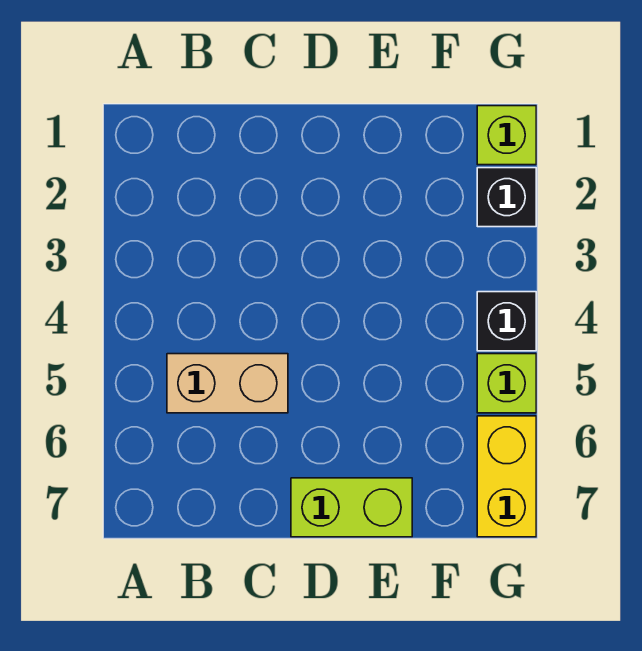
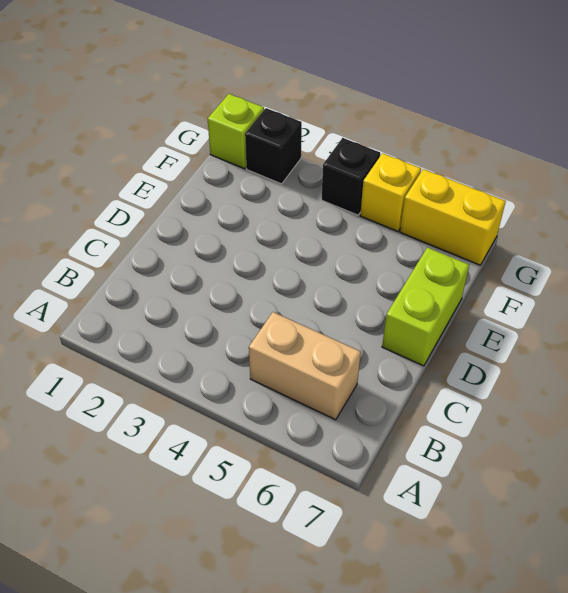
tan 1x2 brick [167,354,288,413] -> tan 1x2 brick turned to [249,312,361,420]
lime 1x1 brick [477,354,536,413] -> yellow 1x1 brick [360,153,421,231]

